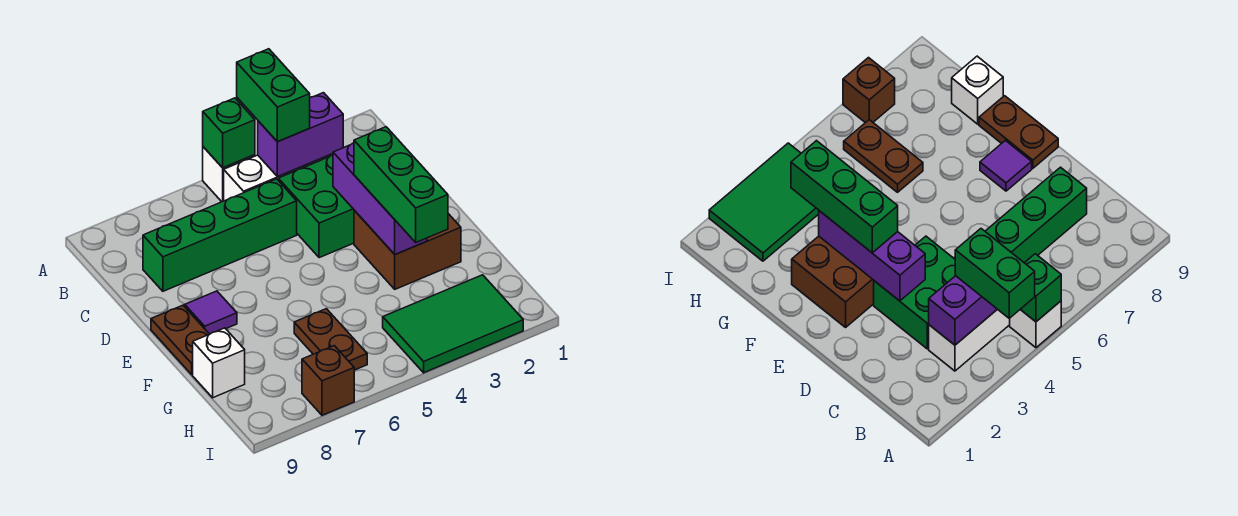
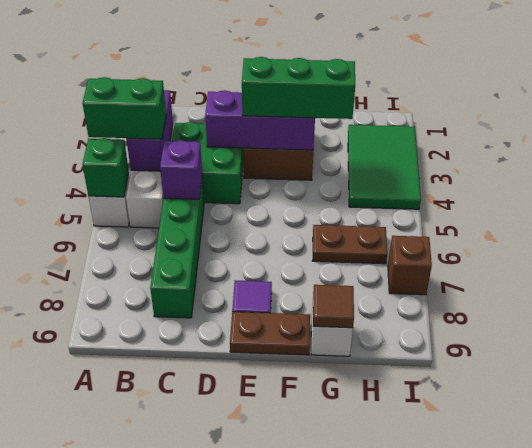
none -> purple 1x1 brick [160,140,202,199]
none -> brown 1x1 tile [313,285,354,328]

